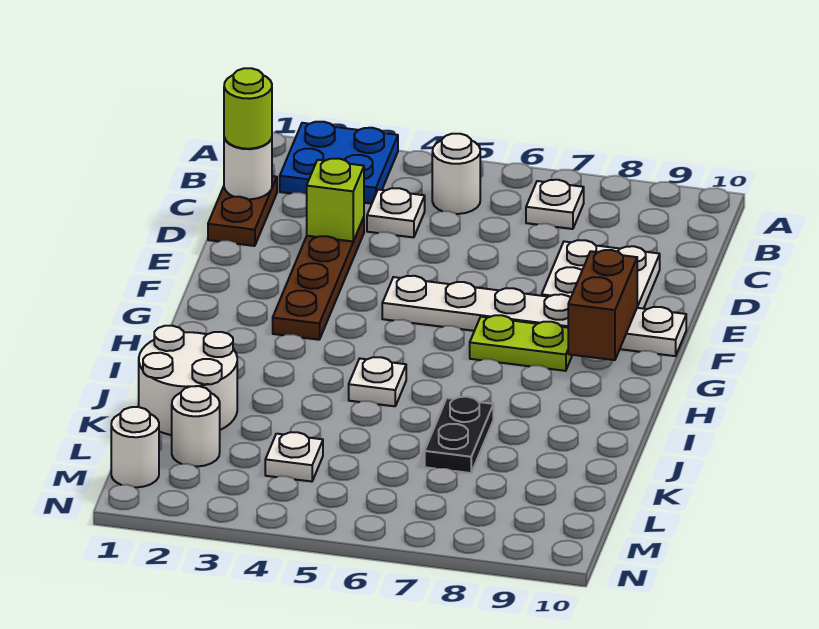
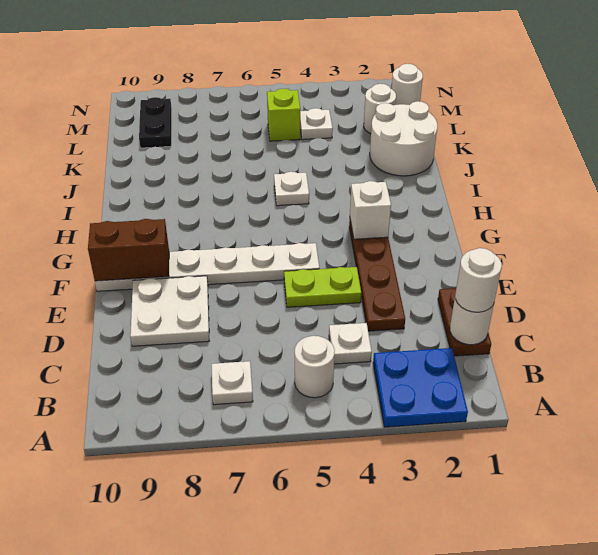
lime 1x1 round brick [224,68,272,149] -> white 1x1 round brick [455,248,502,312]
lime 1x1 brick [307,158,364,241] -> lime 1x1 brick moved to [267,89,300,141]
brown 1x2 brick [568,250,638,360] -> brown 1x2 brick turned to [88,219,169,281]
none -> white 1x1 brick [350,181,391,239]
lime 1x2 plate [470,315,572,371] -> lime 1x2 plate moved to [284,267,361,307]
black 1x2 plate [425,397,493,473] -> black 1x2 plate moved to [139,97,172,148]

